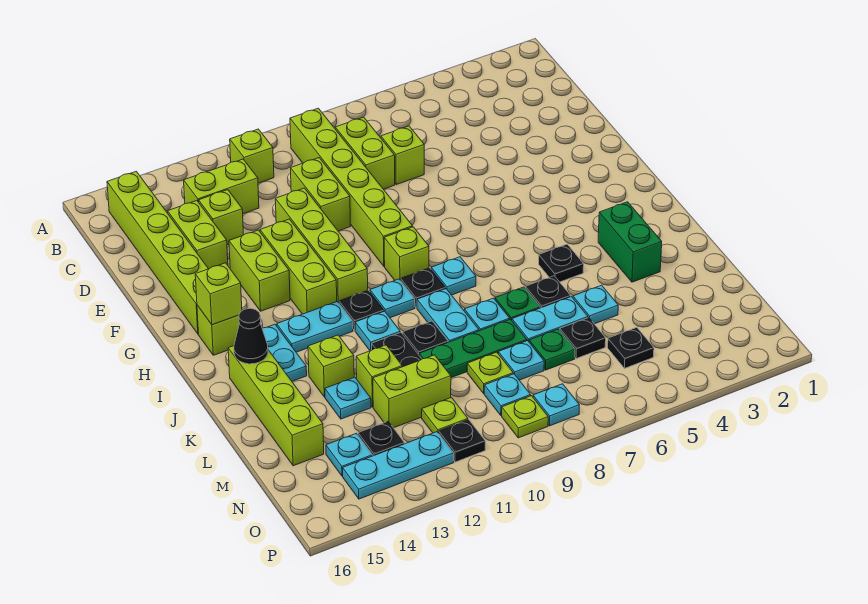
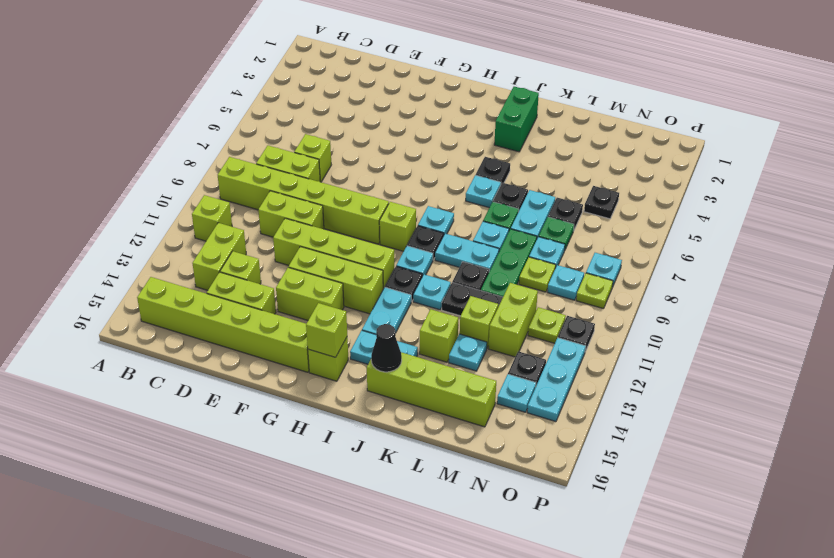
green 1x2 brick [598,202,662,282] -> green 1x2 brick turned to [494,87,539,152]
cyan 1x1 plate [573,285,618,324] -> cyan 1x1 plate moved to [466,175,501,208]

